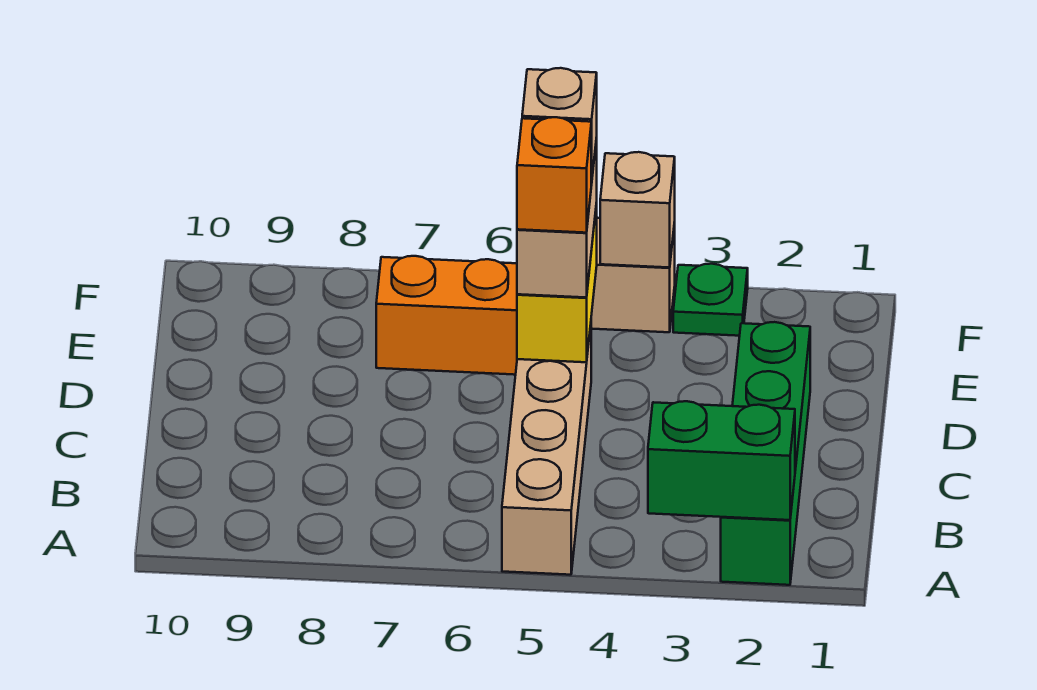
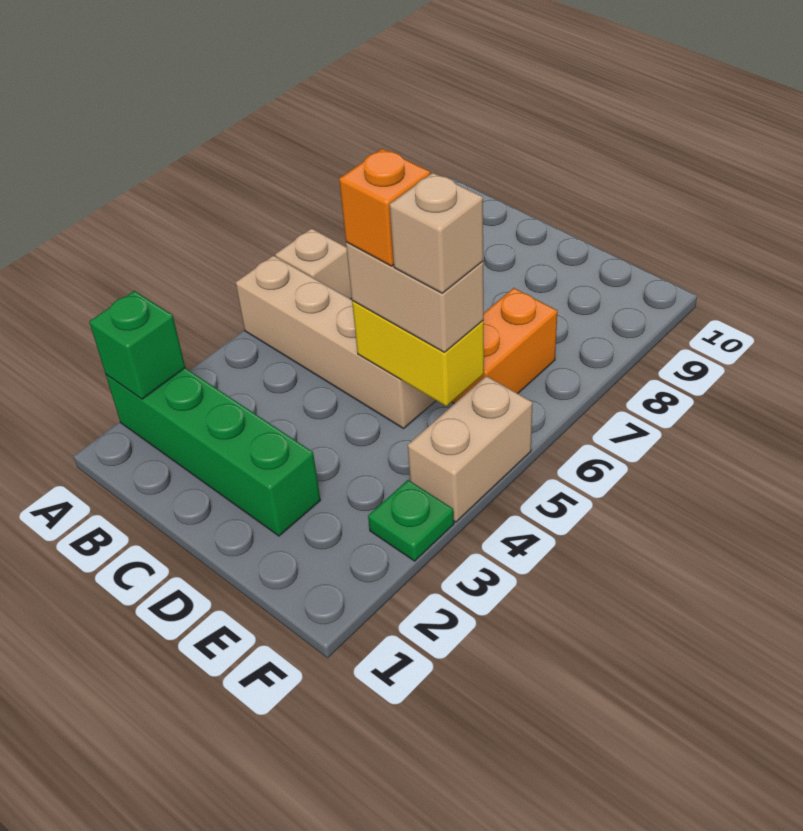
green 1x2 brick [648,401,795,520] -> green 1x1 brick [89,291,185,399]
tan 1x1 brick [600,152,675,268] -> tan 1x1 brick moved to [275,229,352,299]

